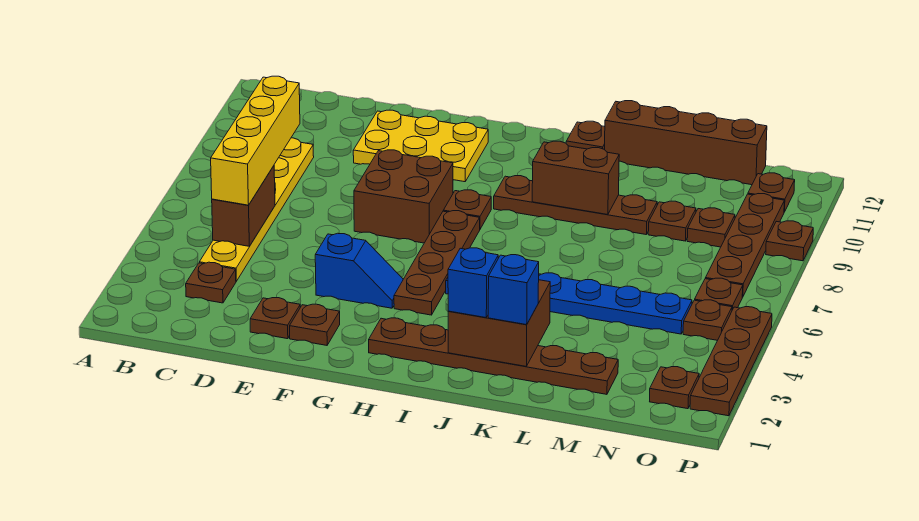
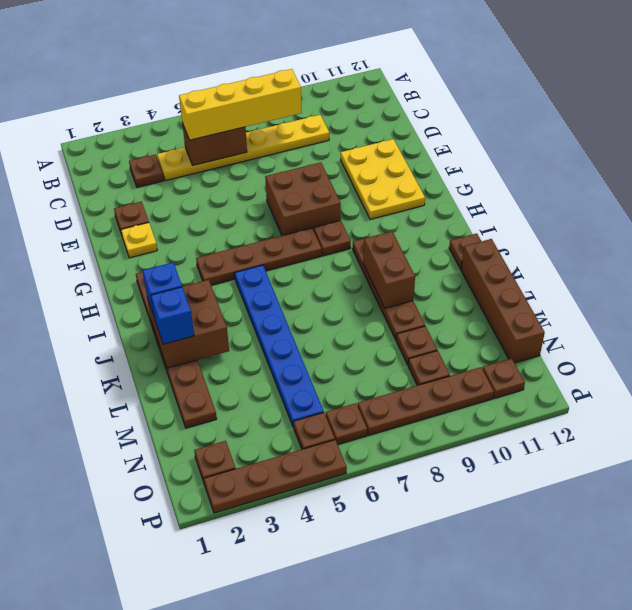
brown 1x1 plate [290,304,340,345] -> yellow 1x1 plate [121,223,157,258]
blue 1x2 slope [315,233,403,308] -> none
brown 1x1 plate [766,221,813,261] -> none

